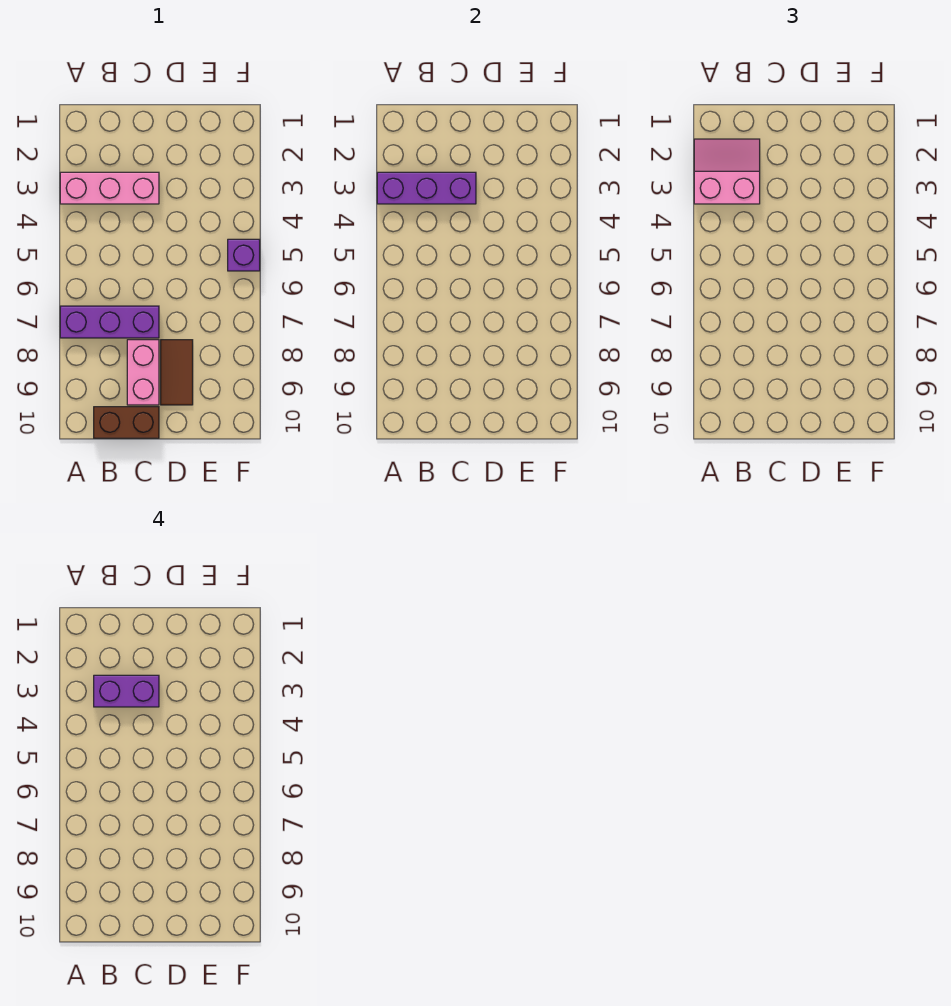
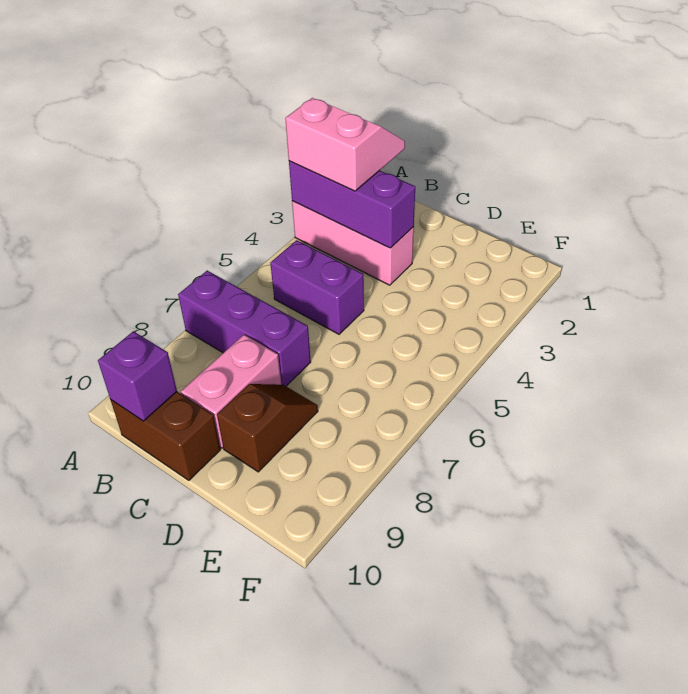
purple 1x2 brick [94,675,159,707] -> purple 1x2 brick moved to [270,240,364,334]
brown 1x2 tile [161,340,193,405] -> brown 1x2 slope [217,384,318,472]
purple 1x1 brick [228,239,260,271] -> purple 1x1 brick moved to [98,331,177,421]

